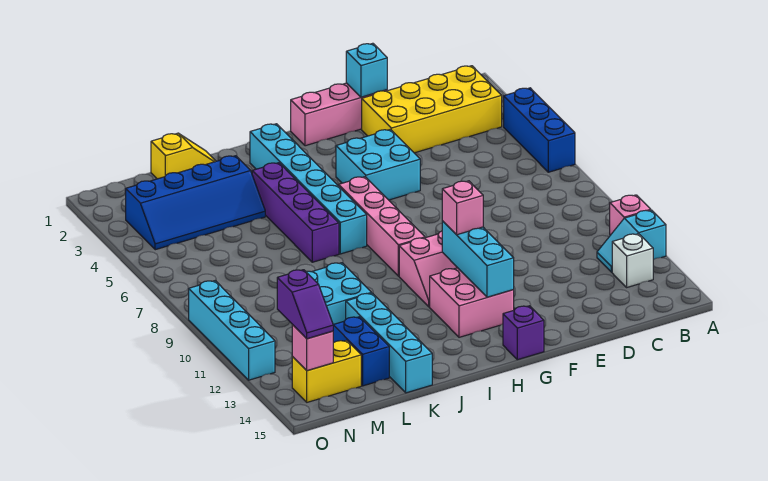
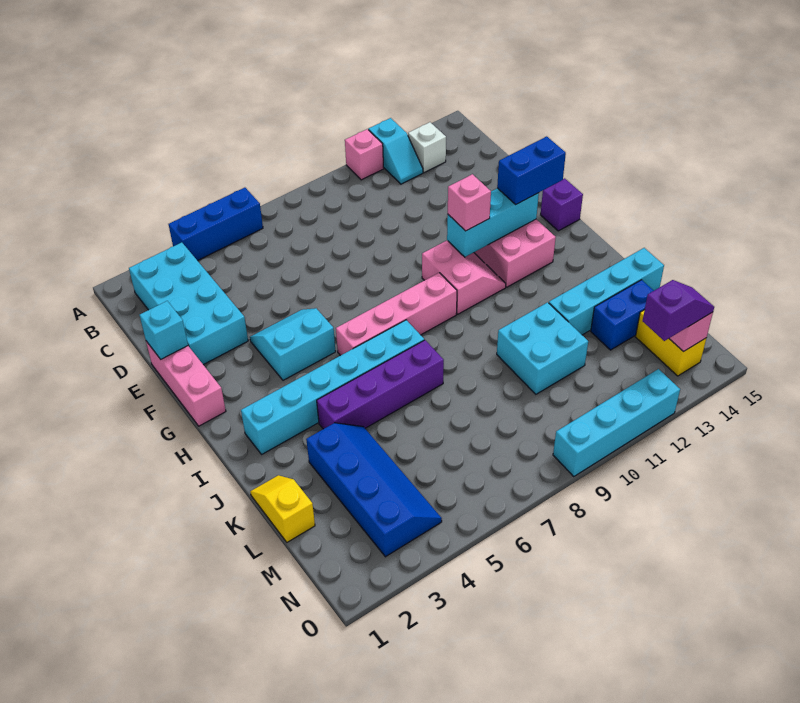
yellow 2x4 brick [362,66,502,153] -> cyan 2x4 brick [129,242,248,365]
cyan 2x2 brick [336,129,420,200] -> cyan 2x2 slope [250,308,336,380]
none -> blue 1x2 brick [497,136,566,204]

